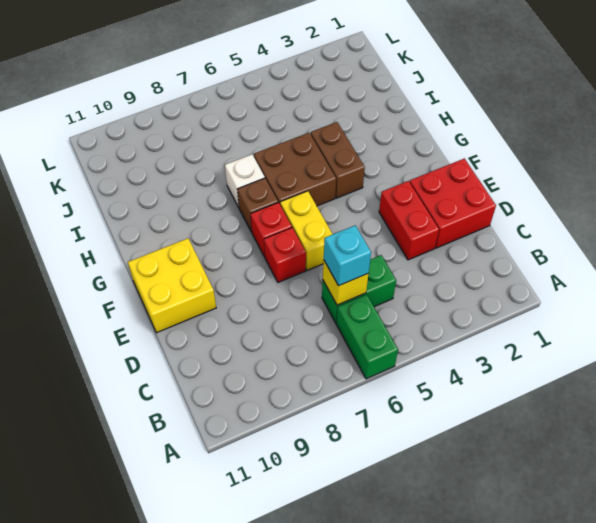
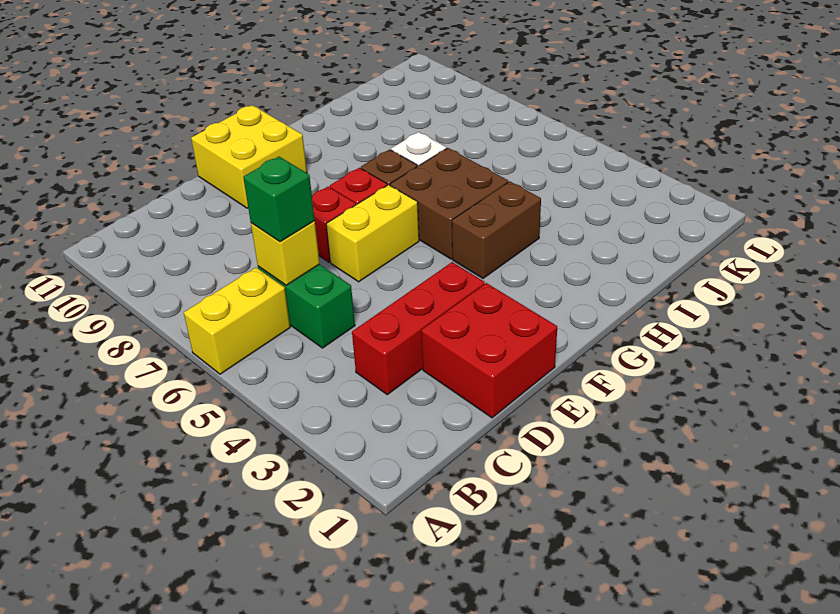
green 1x2 brick [336,295,398,379] -> yellow 1x2 brick [184,267,290,374]
cyan 1x1 brick [324,225,371,286] -> green 1x1 brick [243,157,315,242]
red 1x2 brick [379,181,439,260] -> red 1x3 brick [352,262,485,395]

